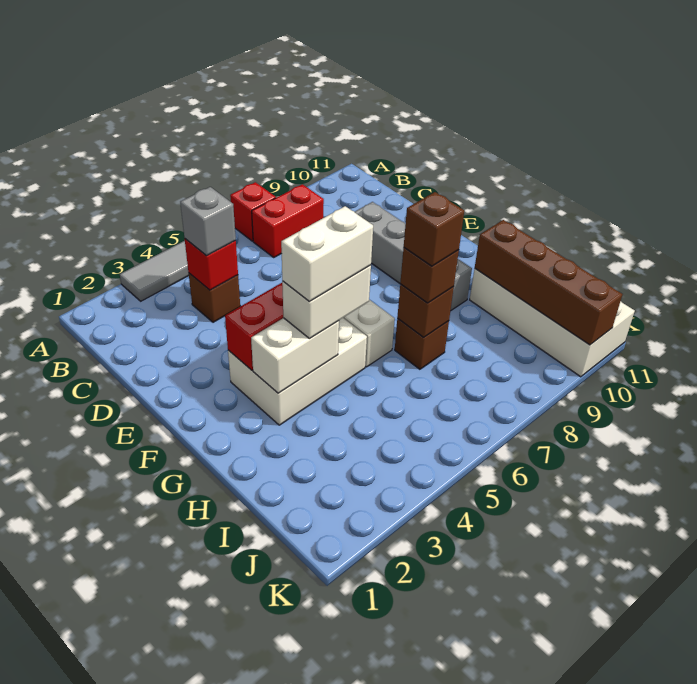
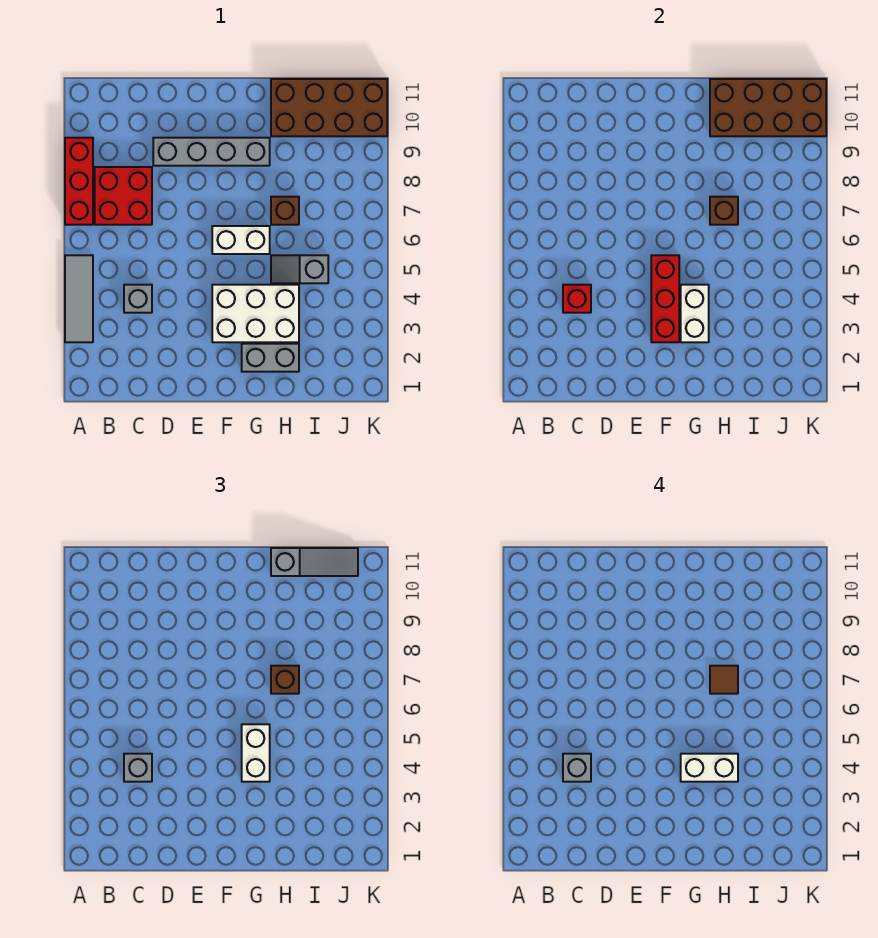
red 1x1 brick [230,182,276,241] -> red 1x3 brick [65,138,93,225]
red 1x2 brick [252,184,324,257] -> red 2x2 brick [95,167,152,225]
brown 1x1 brick [189,273,240,322] -> grey 1x1 brick [124,285,152,313]
none -> grey 1x1 brick [563,754,591,782]
white 2x3 brick [228,318,367,425] -> white 2x3 brick turned to [212,285,299,342]
none -> grey 1x2 brick [242,344,299,372]
white 1x2 brick [281,206,373,302] -> white 1x2 brick turned to [681,754,738,782]
none -> grey 1x2 slope [271,255,328,283]
brown 1x1 brick [404,192,464,266] -> brown 1x1 tile [710,666,738,694]
white 2x4 brick [470,269,635,377] -> brown 2x4 brick [271,79,387,136]
brown 1x4 brick [475,220,622,345] -> brown 2x4 brick [710,79,826,136]
none -> grey 1x3 slope [271,548,358,576]

